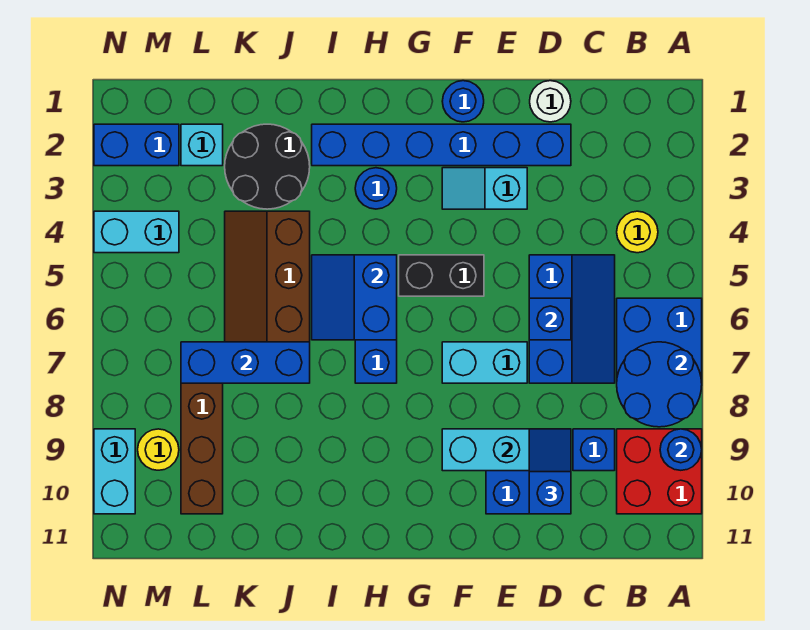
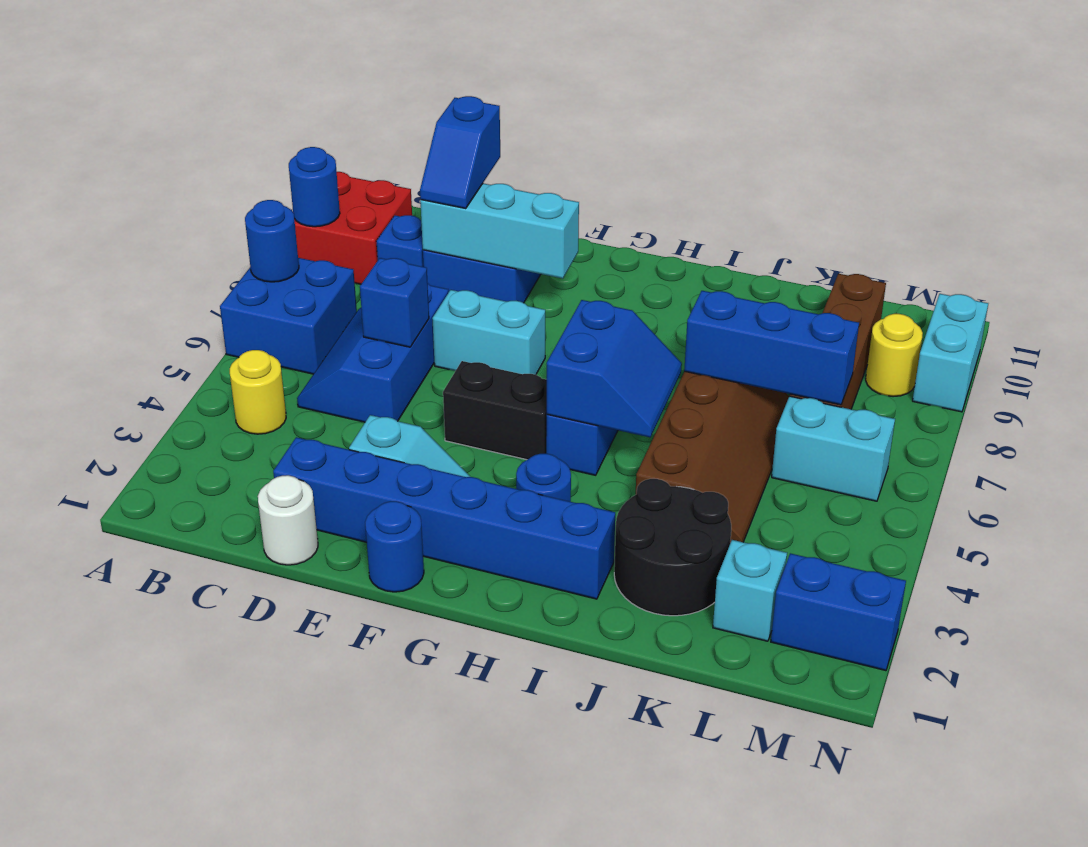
blue 2x2 round brick [617,342,702,427] -> blue 1x1 round brick [245,200,299,282]
cyan 1x2 brick [94,211,179,253] -> cyan 1x2 brick moved to [772,396,895,501]

